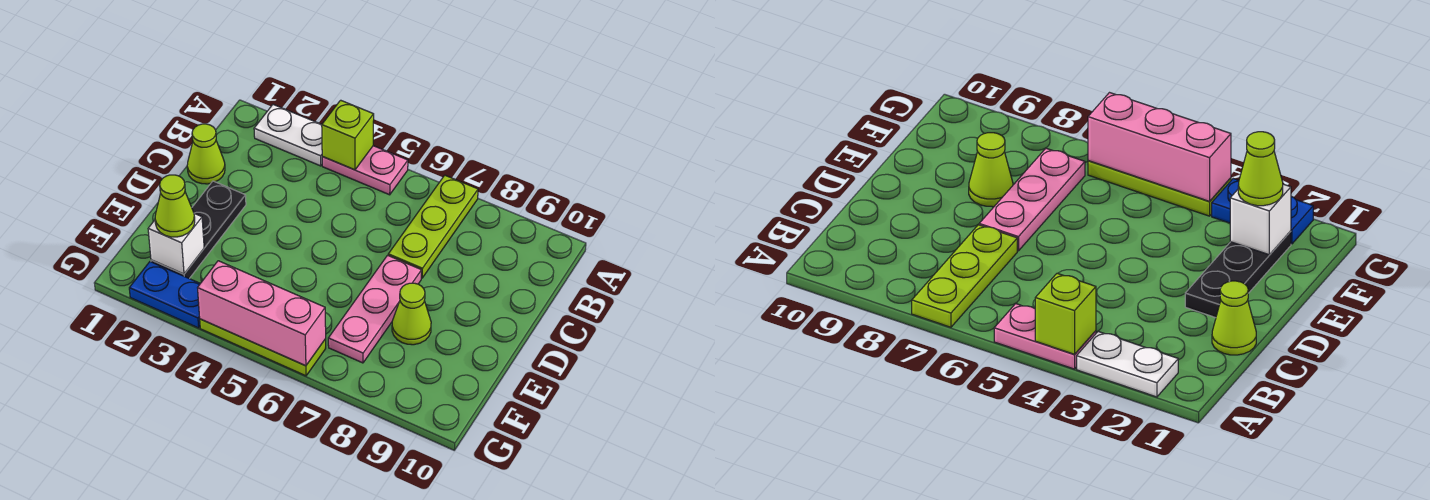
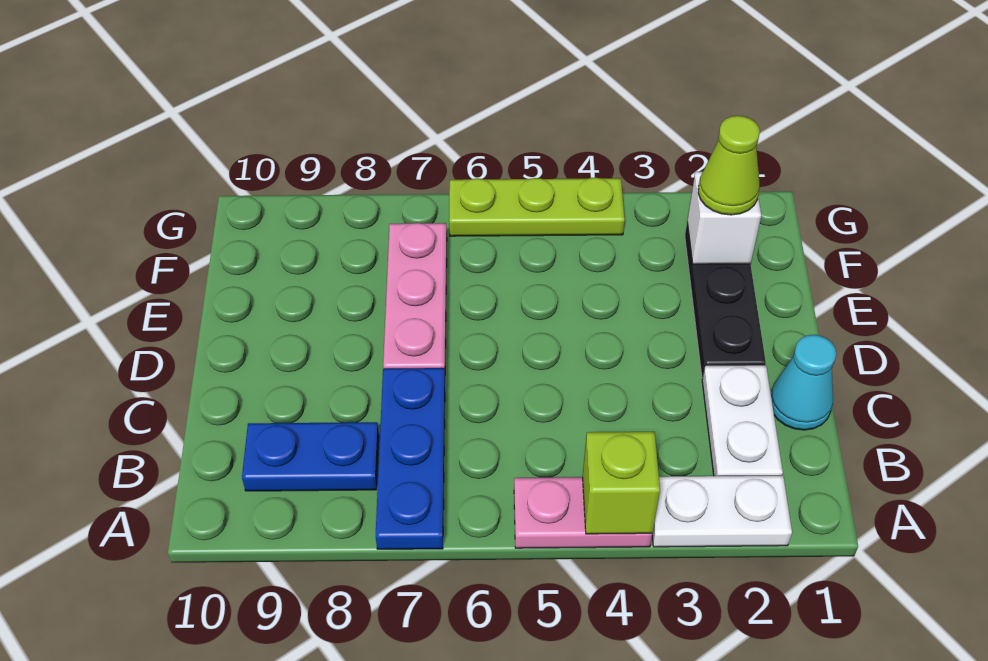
lime 1x3 plate [388,175,478,278] -> blue 1x3 plate [376,368,445,549]
none -> white 1x2 plate [702,365,783,476]
lime 1x1 cone [187,124,225,184] -> cyan 1x1 cone [771,335,836,430]
lime 1x1 cone [392,283,431,345] -> none
blue 1x2 plate [129,262,200,328] -> blue 1x2 plate moved to [242,422,379,491]
pink 1x3 brick [198,261,326,366] -> none

